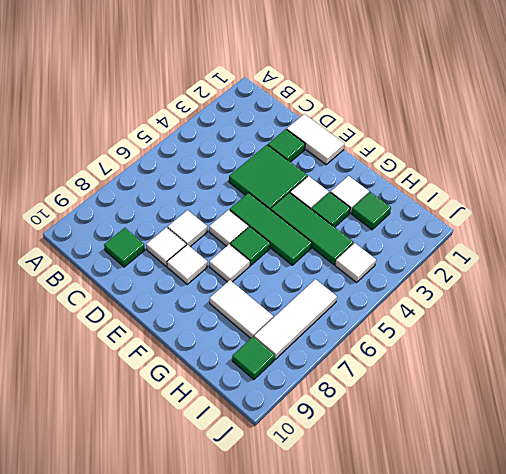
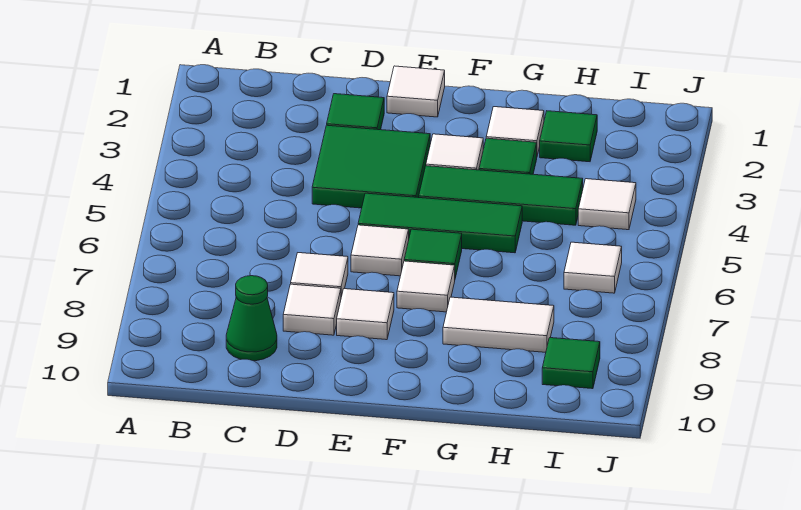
green 1x1 tile [104,228,145,267] -> green 1x1 cone [226,276,277,361]
white 1x2 tile [287,114,344,165] -> white 1x1 tile [387,66,445,117]
white 1x3 tile [254,279,337,359] -> white 1x1 tile [564,242,622,293]

